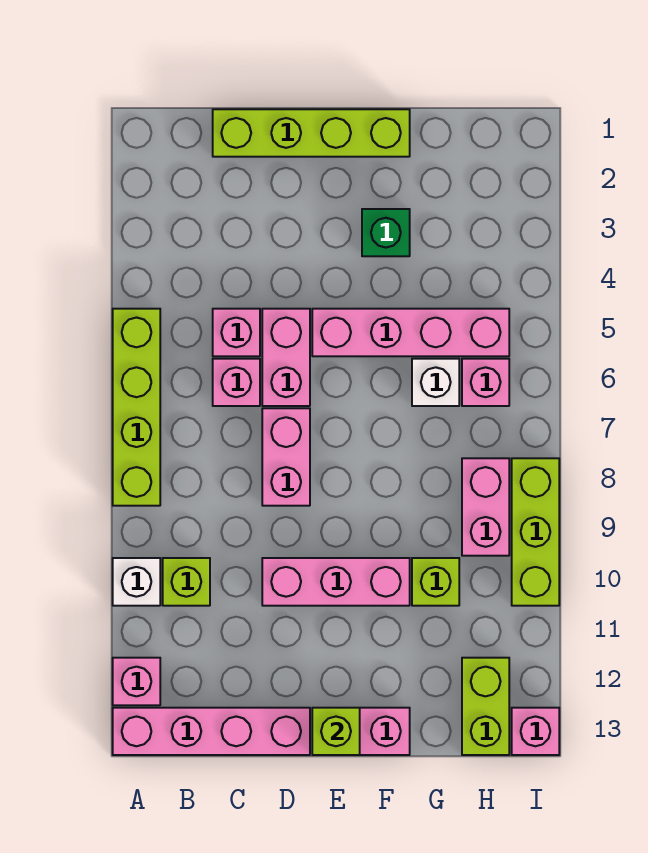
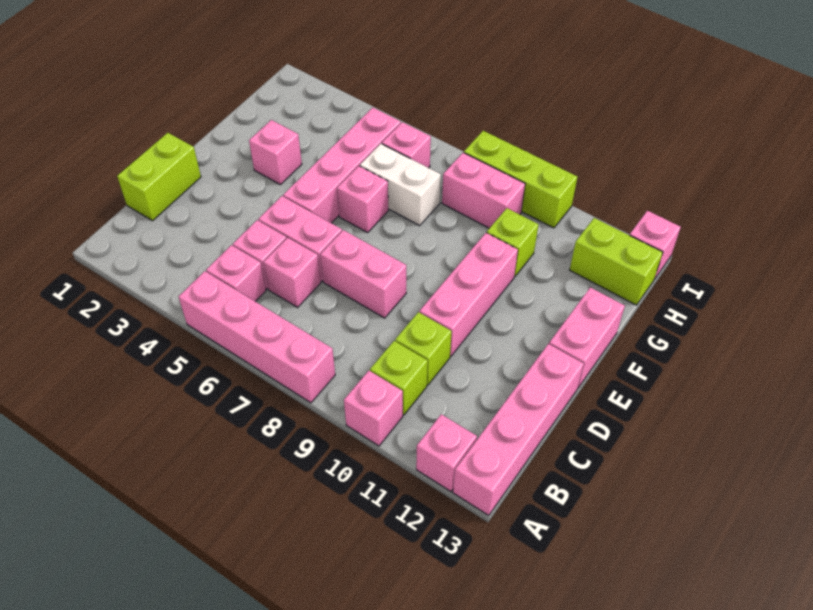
lime 1x4 brick [113,309,160,506] -> pink 1x4 brick [178,271,335,403]
white 1x1 brick [113,558,160,606] -> pink 1x1 brick [344,371,403,446]
none -> pink 1x1 brick [206,245,266,302]
lime 1x4 brick [213,109,410,157] -> lime 1x2 brick [117,133,201,221]
lime 1x1 brick [312,708,360,755] -> lime 1x1 brick moved to [395,312,452,385]
green 1x1 brick [362,209,410,256] -> pink 1x1 brick [249,120,302,185]
none -> pink 1x1 brick [337,166,388,233]
white 1x1 brick [412,359,459,406] -> white 1x2 brick [360,144,441,226]

